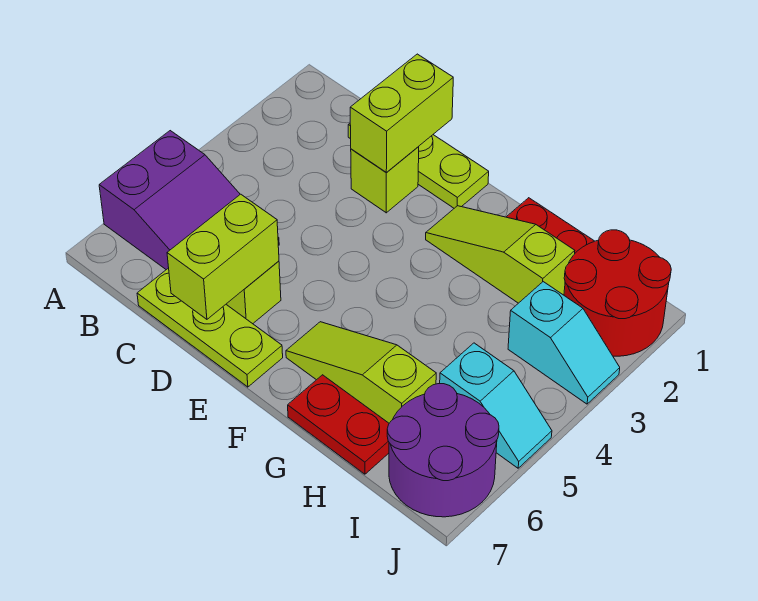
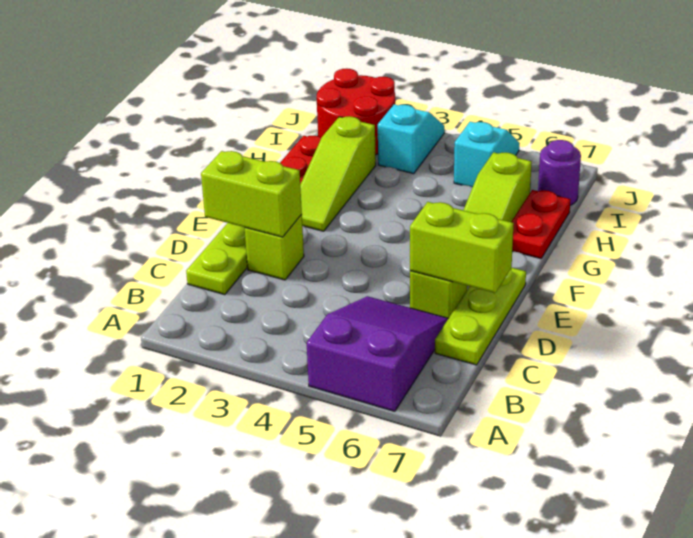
purple 2x2 round brick [387,384,499,517] -> purple 1x1 round brick [538,140,581,205]

